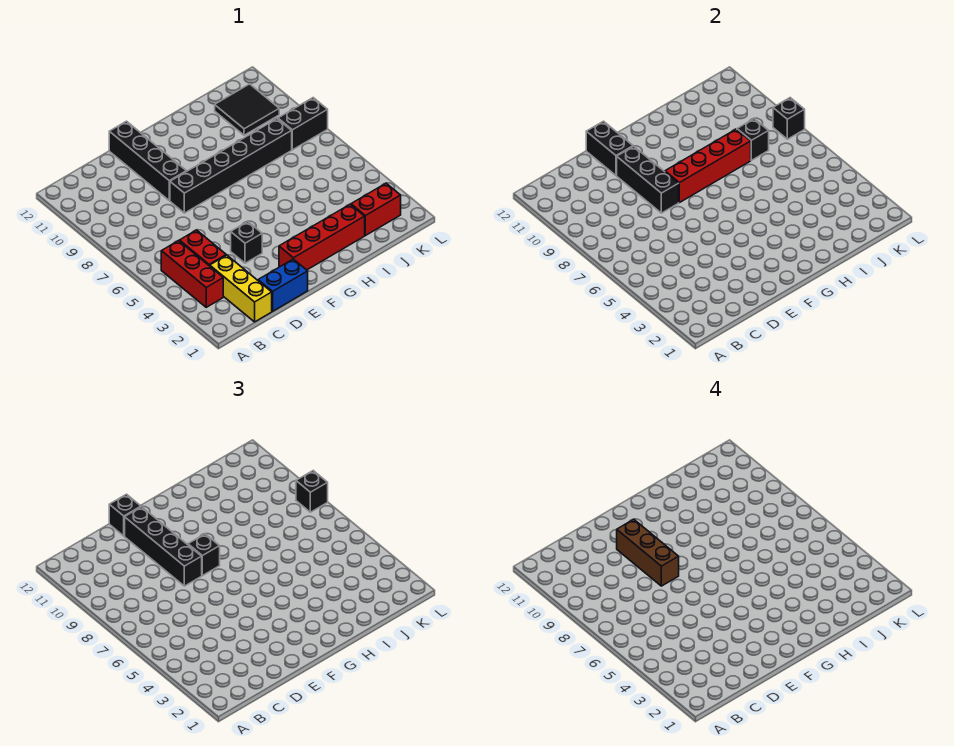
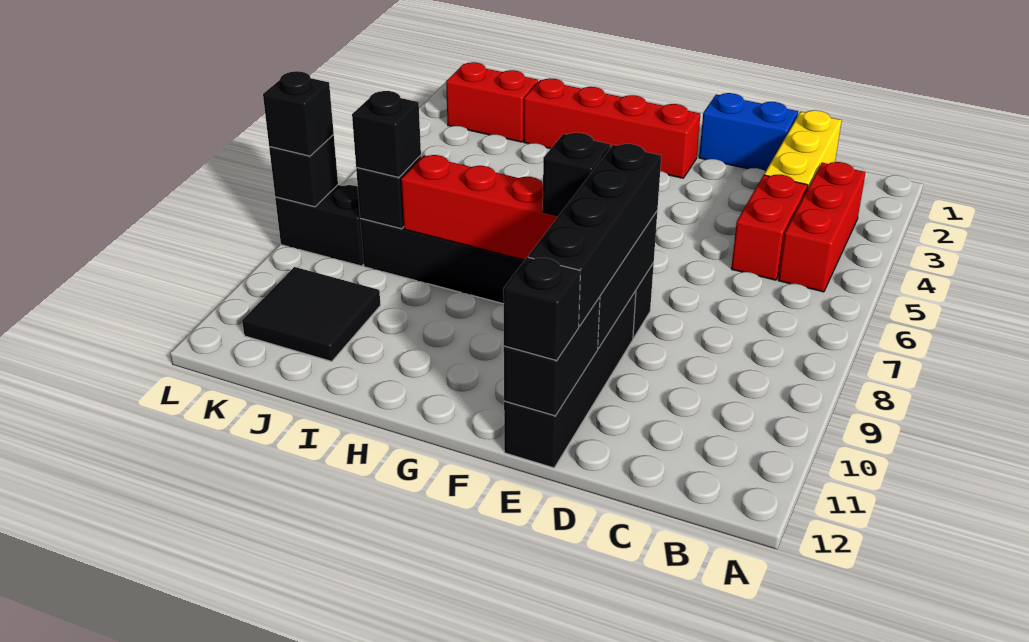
black 1x1 brick [231,221,262,263] -> black 1x1 brick moved to [352,91,421,177]
brown 1x3 brick [617,519,679,586] -> none

